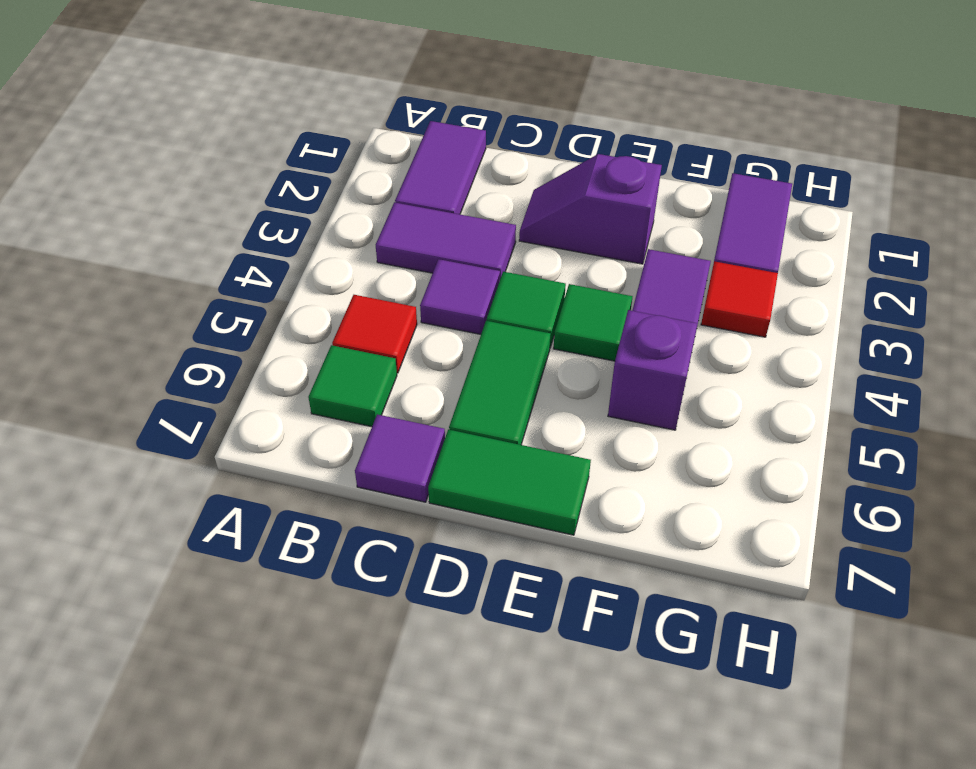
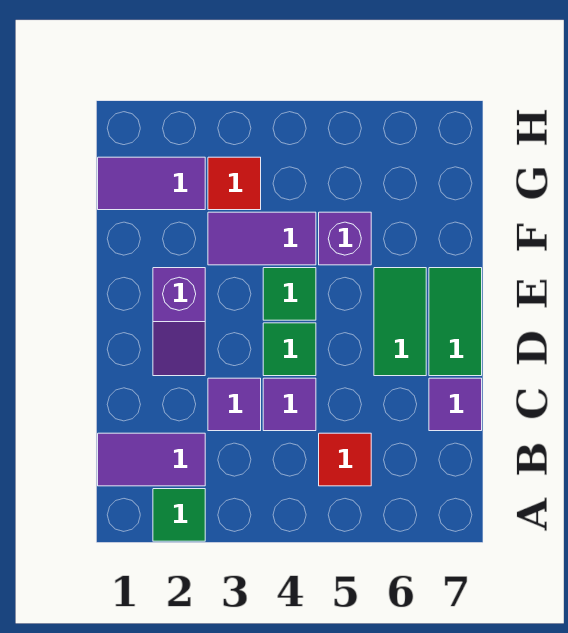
purple 1x2 tile [376,202,516,279] -> purple 1x1 tile [208,378,261,431]
green 1x1 tile [308,345,397,427] -> green 1x1 tile moved to [153,489,205,541]
green 1x2 tile [449,321,551,445] -> green 1x2 tile turned to [374,268,426,376]

